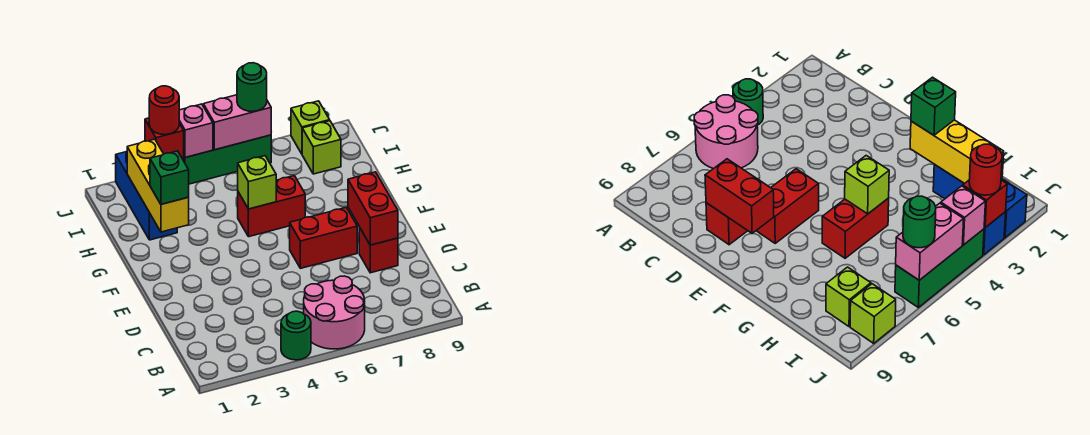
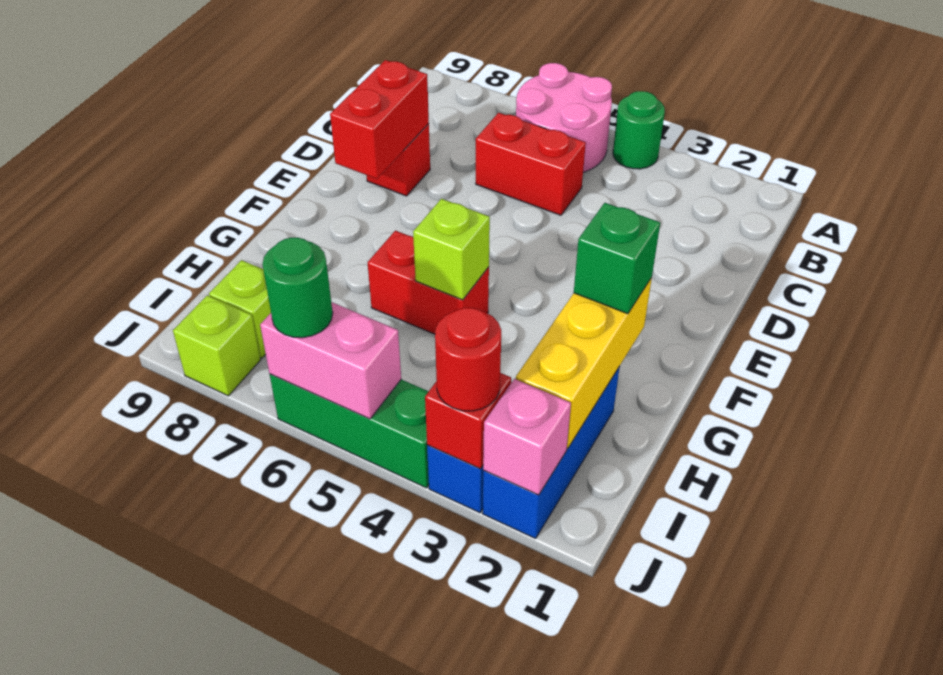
red 1x2 brick [290,207,357,268] -> red 1x2 brick moved to [476,113,586,215]
pink 1x1 brick [179,104,213,158] -> pink 1x1 brick moved to [483,379,571,495]

